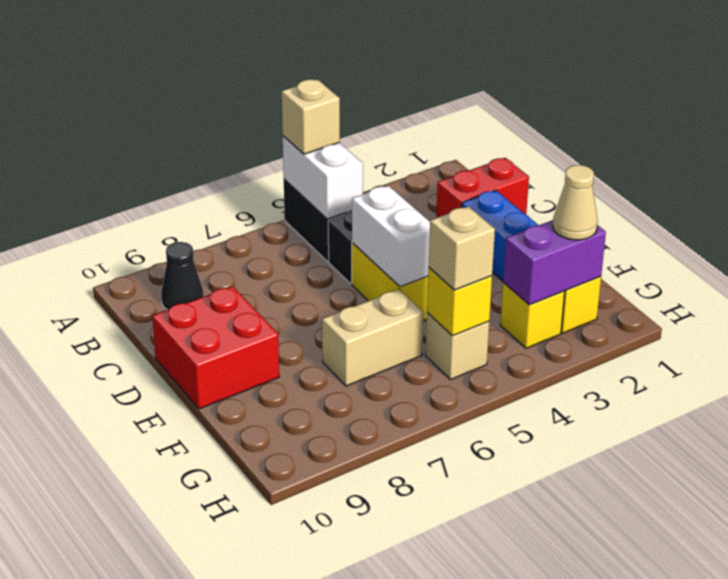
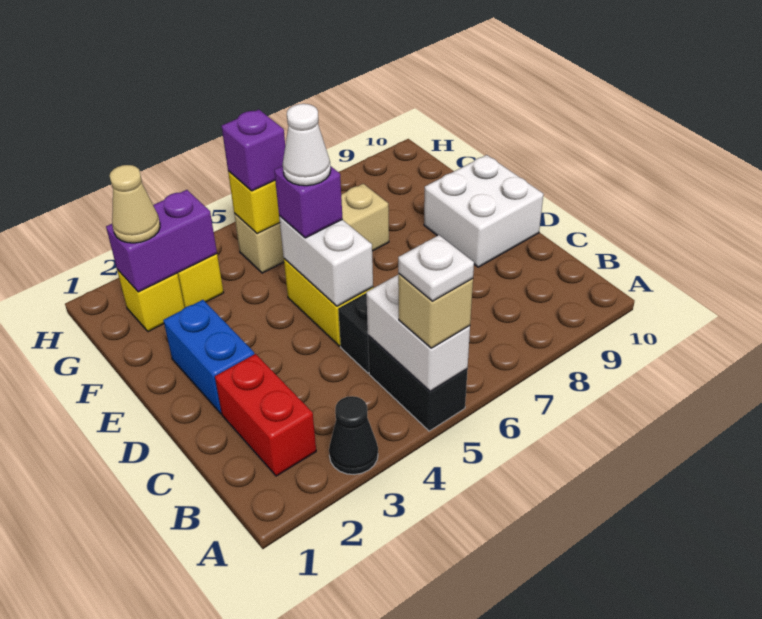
none -> white 1x1 plate [398,235,474,301]
black 1x1 cone [161,242,204,310] -> black 1x1 cone moved to [329,396,378,475]
red 1x2 brick [436,158,529,218] -> red 1x2 brick turned to [215,354,316,476]
red 2x2 brick [152,286,279,409] -> white 2x2 brick [424,155,543,267]
none -> purple 1x1 brick [274,166,343,238]
none -> white 1x1 cone [283,104,331,186]
tan 1x1 brick [429,207,495,290] -> purple 1x1 brick [222,110,285,191]

